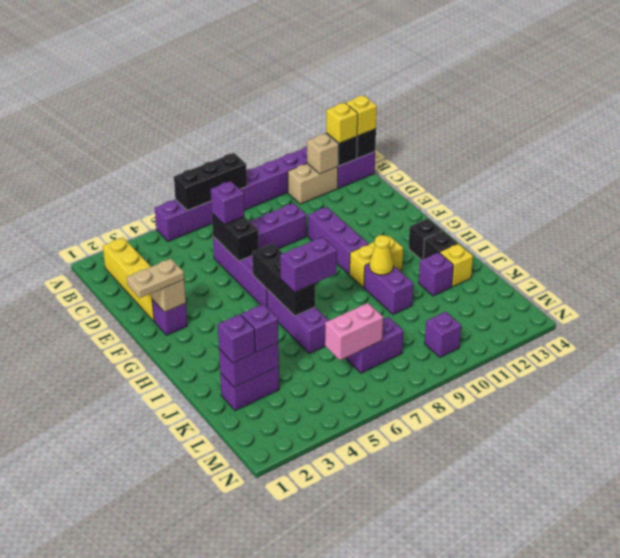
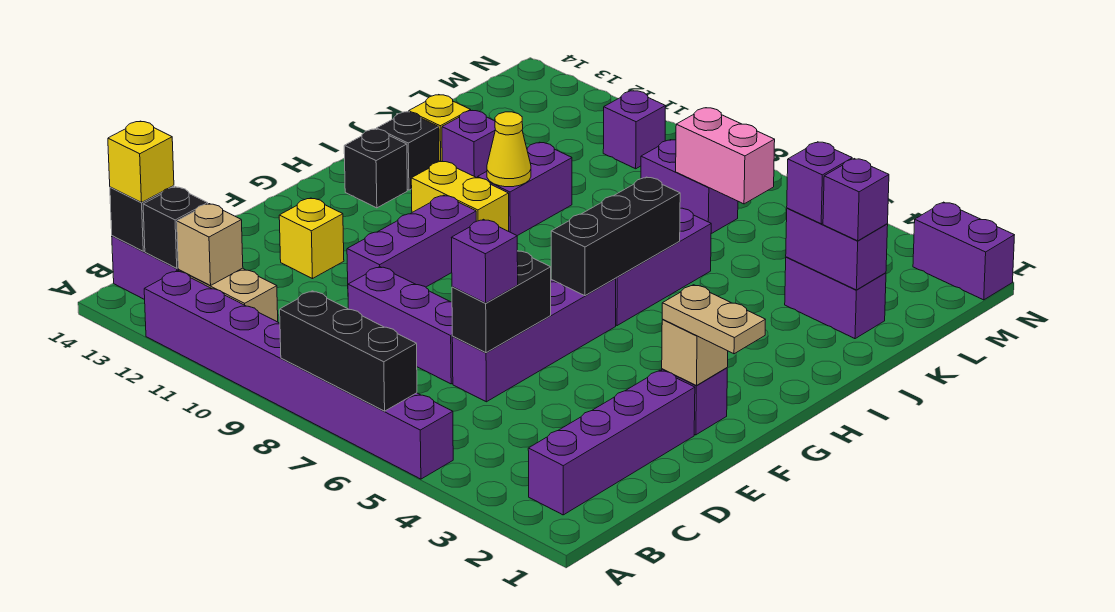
yellow 1x4 brick [103,238,154,321] -> purple 1x4 brick [528,370,695,515]
yellow 1x1 brick [326,103,358,143] -> yellow 1x1 brick moved to [279,198,344,279]
purple 1x2 brick [280,237,337,292] -> purple 1x2 brick moved to [913,202,1014,300]

